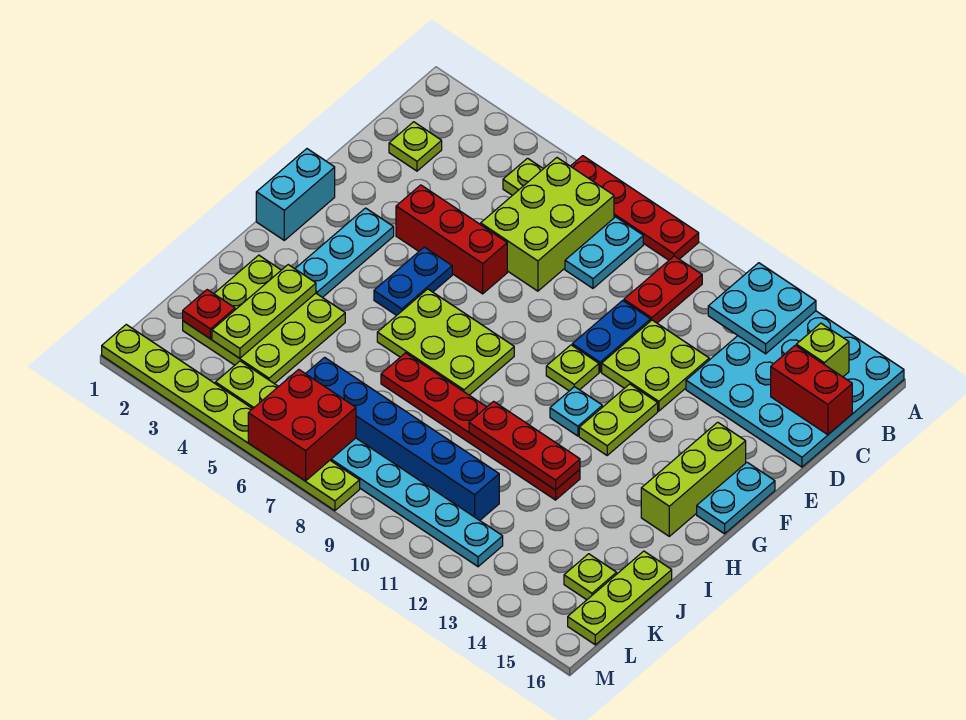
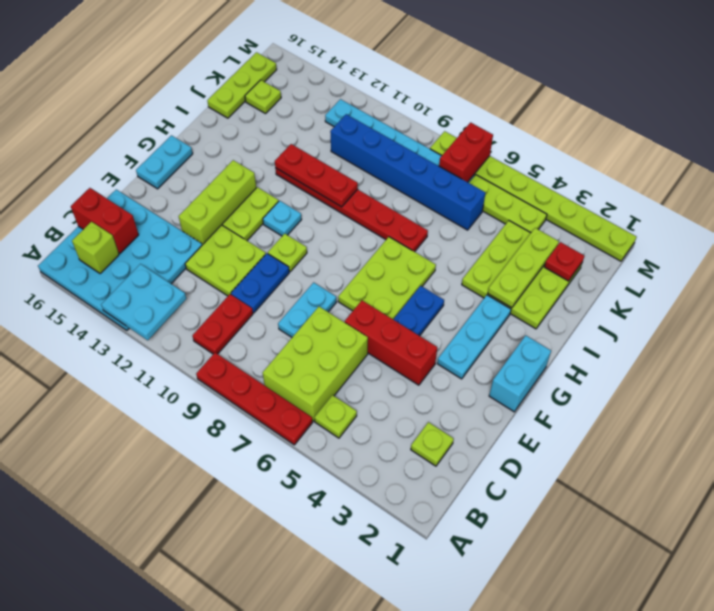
cyan 1x2 plate [565,217,643,288] -> cyan 1x2 plate moved to [278,282,336,337]
lime 1x3 brick [641,422,746,536] -> lime 1x3 brick moved to [179,160,256,245]
lime 2x3 plate [377,289,514,395] -> lime 2x3 plate turned to [338,237,436,319]
red 2x2 brick [248,369,356,481] -> red 1x2 brick [439,123,493,182]

